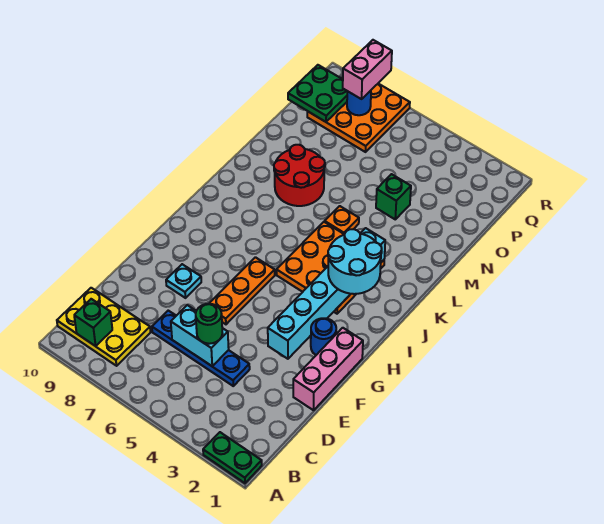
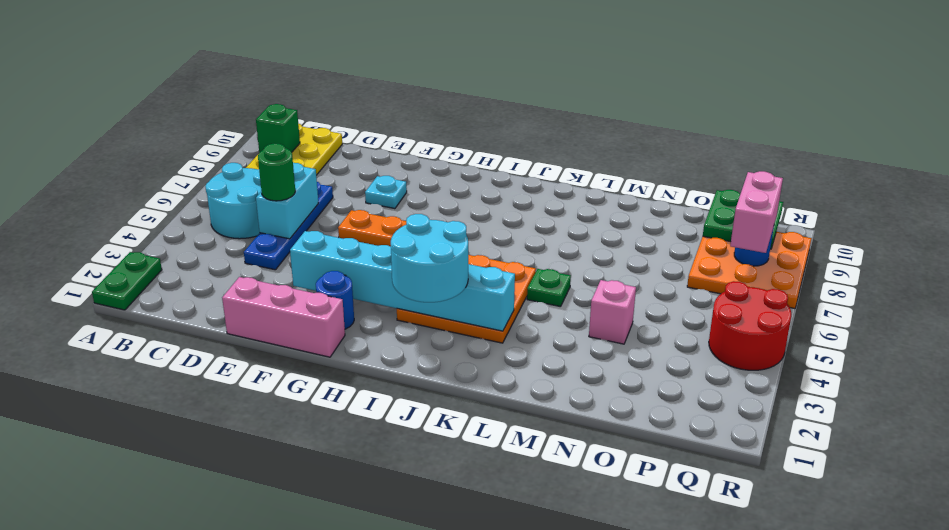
none -> cyan 2x2 round brick [205,163,261,239]
orange 1x1 plate [325,206,359,234] -> green 1x1 plate [527,269,571,307]
red 2x2 round brick [274,145,325,206] -> red 2x2 round brick moved to [709,281,791,370]
green 1x1 brick [376,174,411,219] -> pink 1x1 brick [589,280,636,344]
pink 1x2 brick [343,40,392,99] -> pink 1x2 brick turned to [730,171,783,253]

